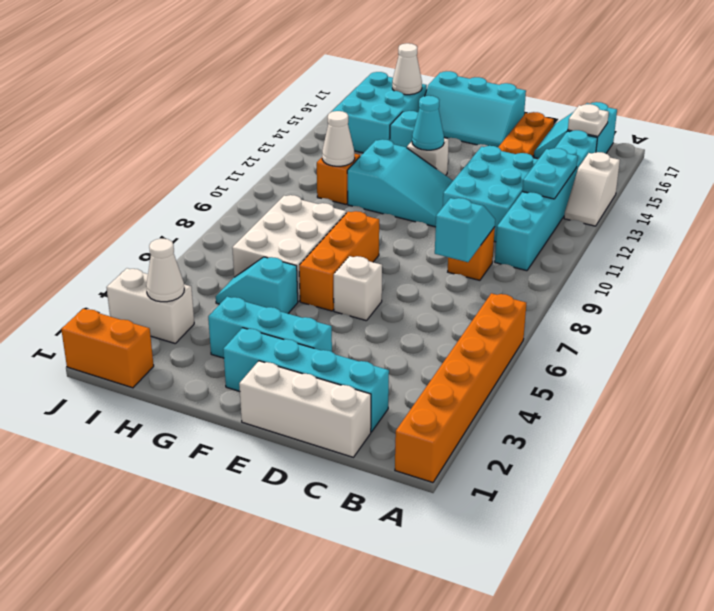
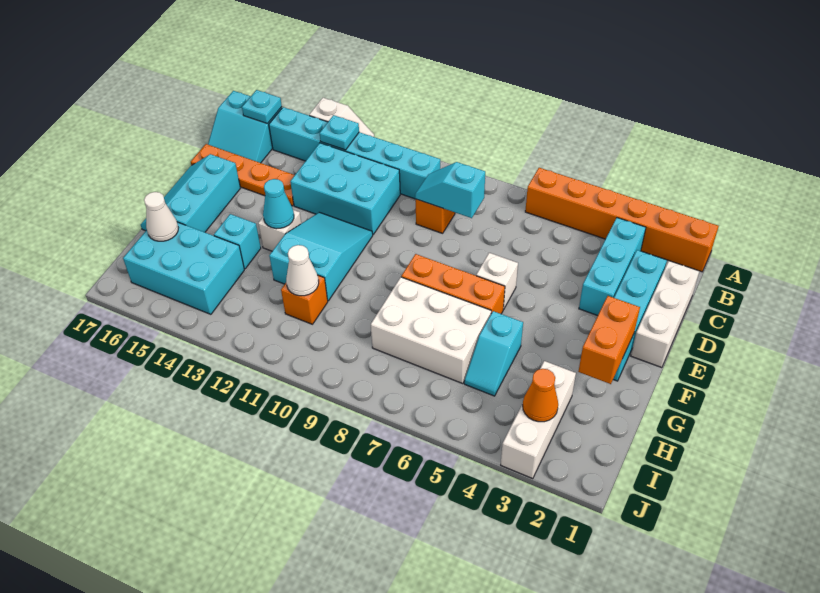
cyan 1x2 plate [522,148,578,199] -> cyan 1x1 plate [320,115,359,150]
white 1x1 plate [568,104,609,136] -> cyan 1x1 plate [242,90,282,124]
cyan 1x3 brick [208,297,332,358] -> cyan 1x3 brick moved to [579,218,646,316]
cyan 2x3 slope [425,71,526,147] -> cyan 2x3 slope turned to [141,154,240,232]
orange 1x2 brick [61,309,154,388] -> orange 1x2 brick moved to [578,296,640,384]
white 1x2 brick [107,268,194,343] -> white 1x3 brick [501,361,576,479]
white 1x1 cone [146,239,184,302] -> orange 1x1 cone [523,369,558,422]

